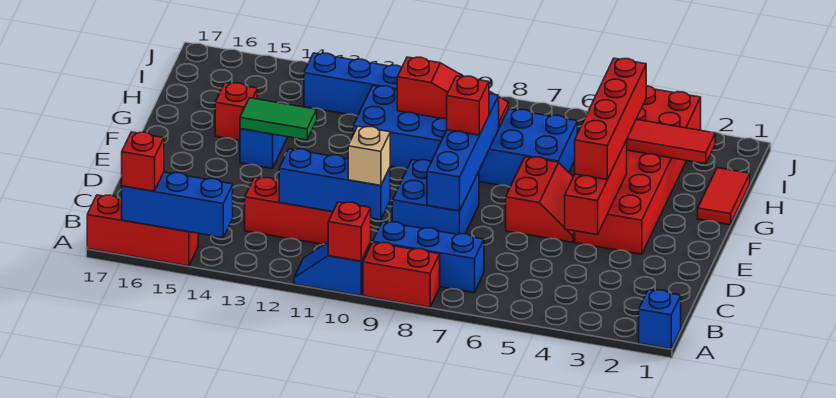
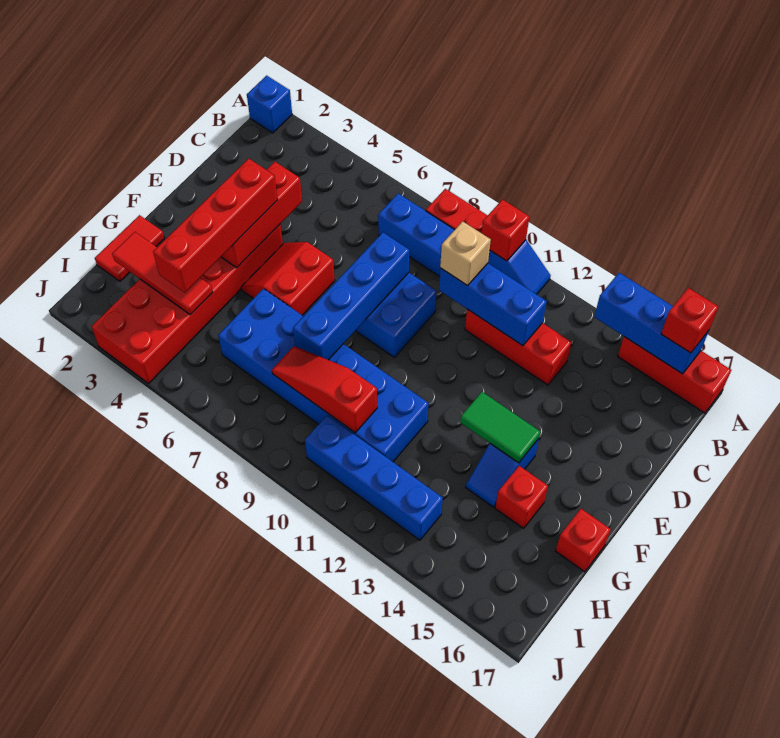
red 1x1 brick [447,76,489,135] -> red 1x1 brick moved to [556,509,611,572]

